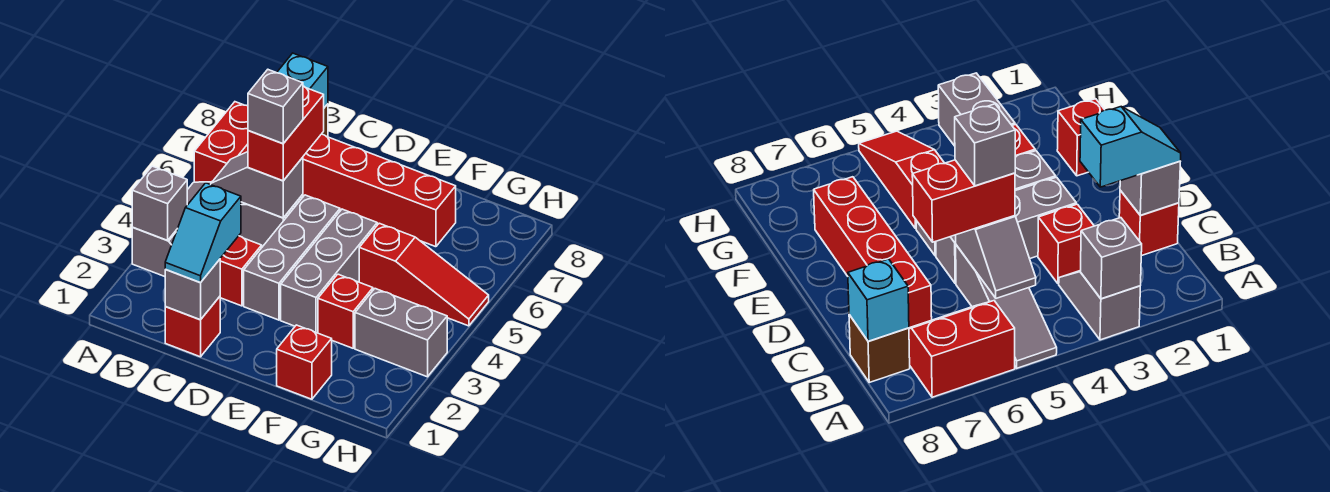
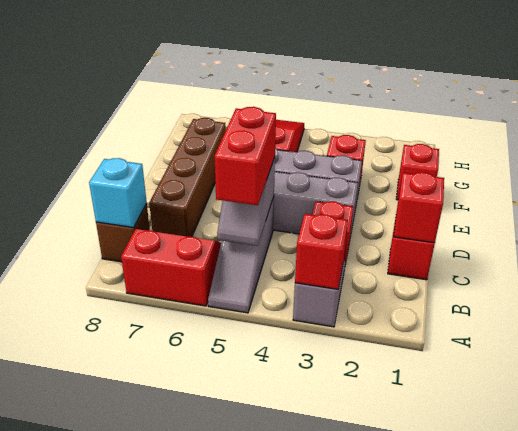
grey 1x1 brick [132,166,187,240] -> red 1x1 brick [295,214,348,289]
grey 1x1 brick [165,259,220,320] -> red 1x1 brick [394,172,444,243]
cyan 1x2 slope [165,183,241,283] -> none
red 1x2 brick [248,86,324,181] -> red 1x2 brick turned to [215,107,276,205]
grey 1x1 brick [248,70,303,143] -> none
red 1x4 brick [303,134,456,247] -> brown 1x4 brick [149,118,226,237]
grey 1x2 brick [355,289,447,377] -> none

